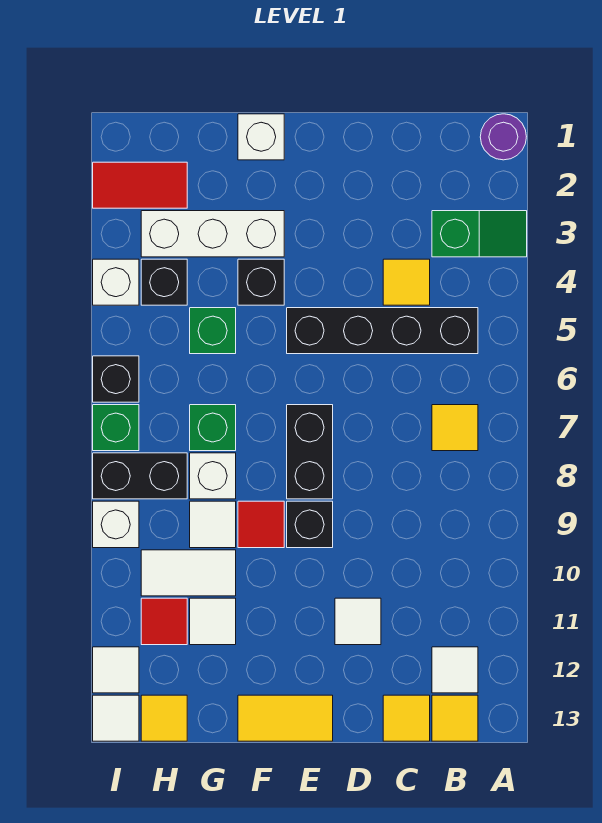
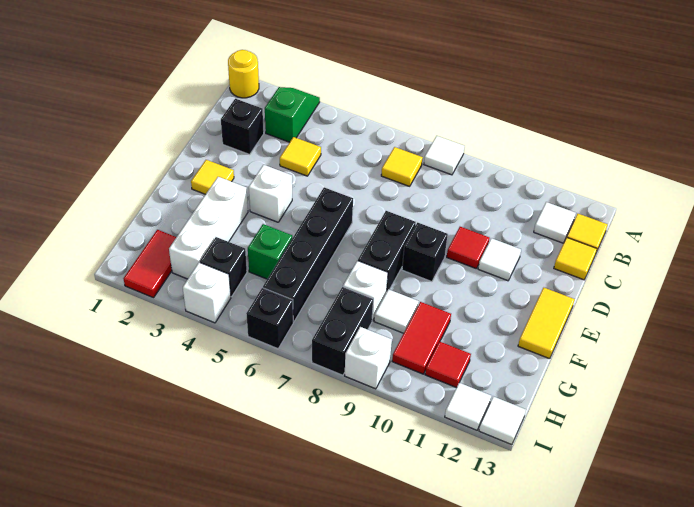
purple 1x1 round brick [480,114,526,160] -> yellow 1x1 round brick [228,50,259,98]
black 1x4 brick [287,308,478,354] -> black 1x4 brick moved to [263,187,353,322]
black 1x2 brick [287,405,333,499] -> black 1x2 brick turned to [358,211,416,292]
white 1x1 brick [238,114,284,160] -> white 1x1 brick moved to [249,165,292,222]
black 1x1 brick [238,259,284,305] -> black 1x1 brick moved to [221,98,264,154]
red 1x1 tile [238,501,284,548] -> red 1x1 tile moved to [447,227,489,269]
green 1x1 brick [190,405,236,451] -> none
white 1x2 tile [141,550,236,596] -> red 1x2 tile [392,302,451,374]
white 1x1 tile [190,598,236,645] -> white 1x1 tile moved to [424,136,465,175]
yellow 1x1 tile [141,695,187,741] -> yellow 1x1 tile moved to [191,160,234,194]
green 1x1 brick [93,405,139,451] -> none

